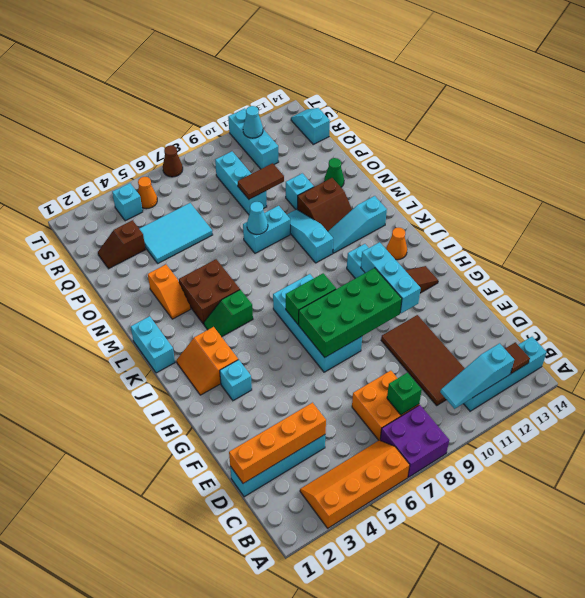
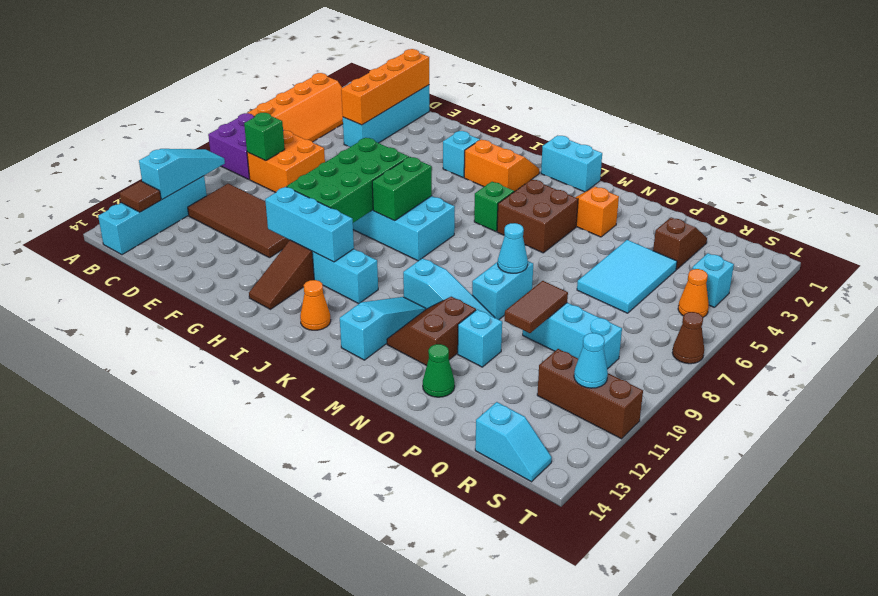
cyan 1x3 brick [228,108,279,169] -> brown 1x3 brick [537,349,643,439]

